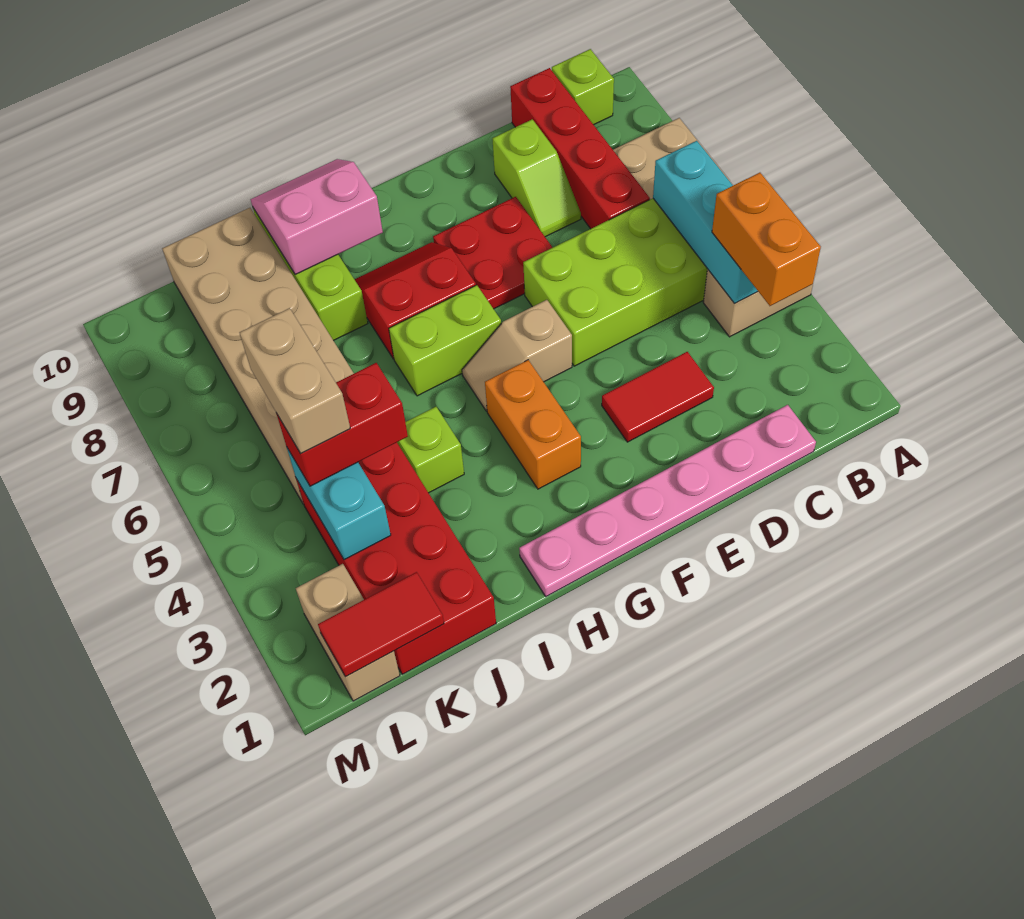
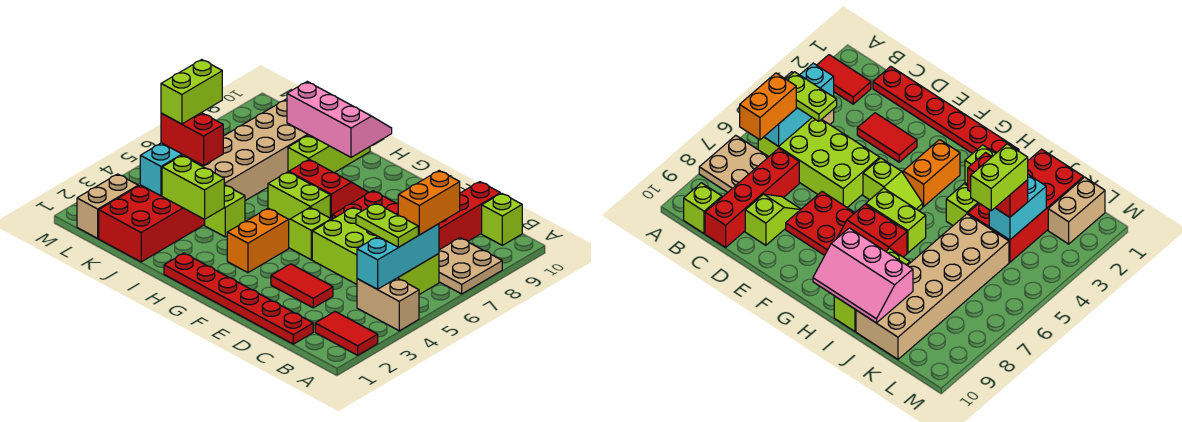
orange 1x2 brick [712,173,821,306] -> orange 1x2 brick moved to [398,171,460,235]
none -> lime 1x2 plate [356,203,418,247]
pink 1x6 plate [519,405,816,596] -> red 1x6 plate [164,253,313,344]
tan 1x2 slope [462,300,572,411] -> lime 1x2 slope [289,208,331,260]
pink 2x2 slope [251,159,383,275] -> pink 2x3 slope [287,82,392,157]
none -> lime 1x2 brick [162,156,224,219]
red 1x2 tile [318,572,444,677] -> red 1x2 tile moved to [315,312,378,355]
tan 1x2 brick [239,308,350,453] -> lime 1x2 brick [161,60,222,124]

